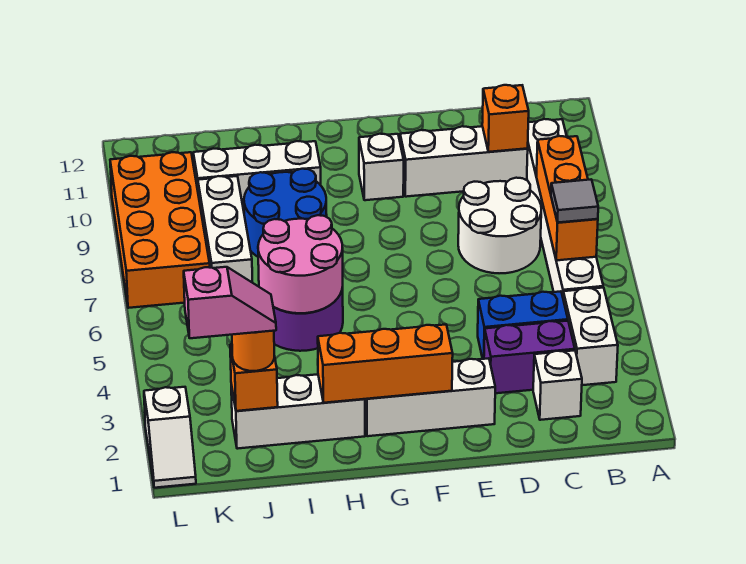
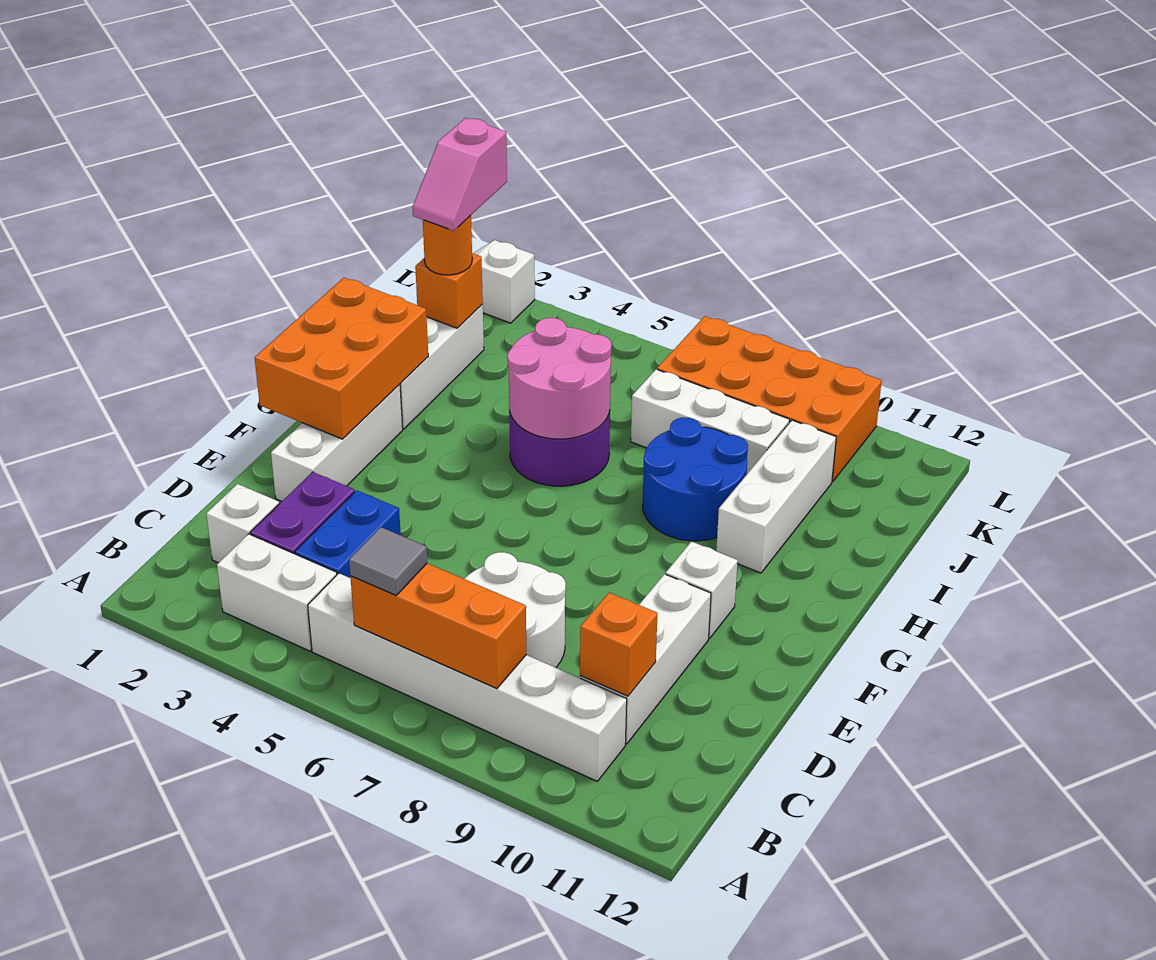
orange 1x3 brick [318,324,453,403] -> orange 2x3 brick [255,278,428,439]

